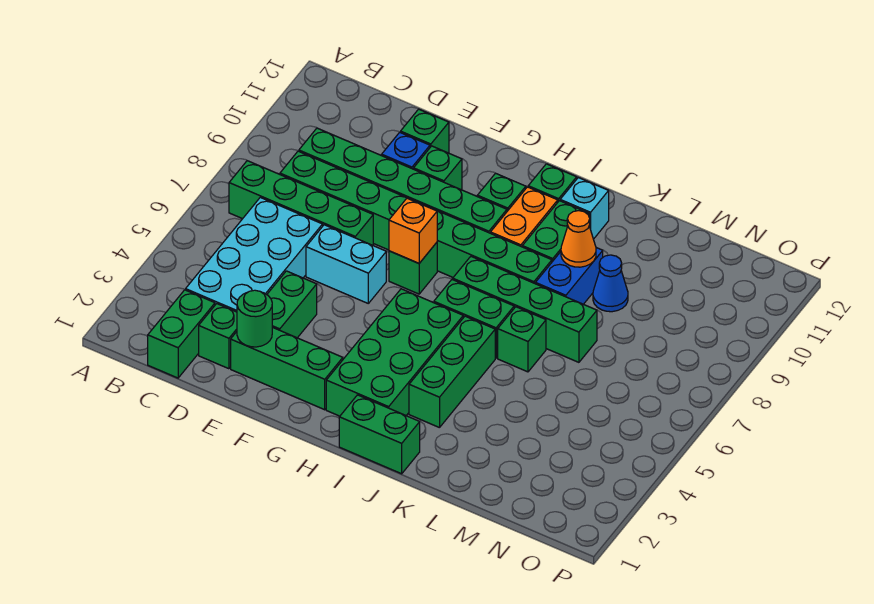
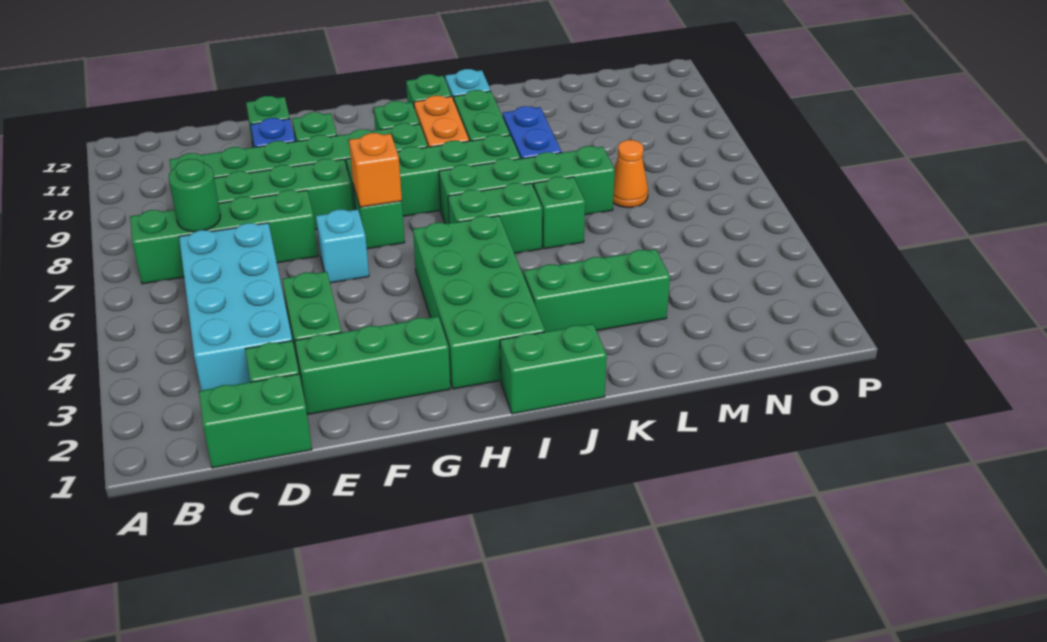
green 1x2 brick [148,290,215,378] -> green 1x2 brick turned to [199,374,312,468]
green 1x1 round brick [237,290,272,347] -> green 1x1 round brick moved to [169,159,221,232]
cyan 1x2 brick [306,225,386,303] -> cyan 1x1 brick [316,209,369,283]
green 1x3 brick [409,316,495,428] -> green 1x3 brick turned to [524,249,670,332]
orange 1x1 cone [561,211,596,267] -> orange 1x1 cone moved to [613,140,648,208]
blue 1x1 cone [593,255,628,312] -> none

